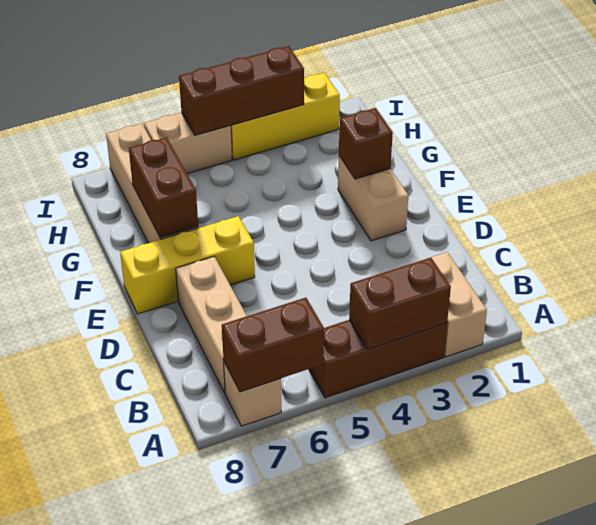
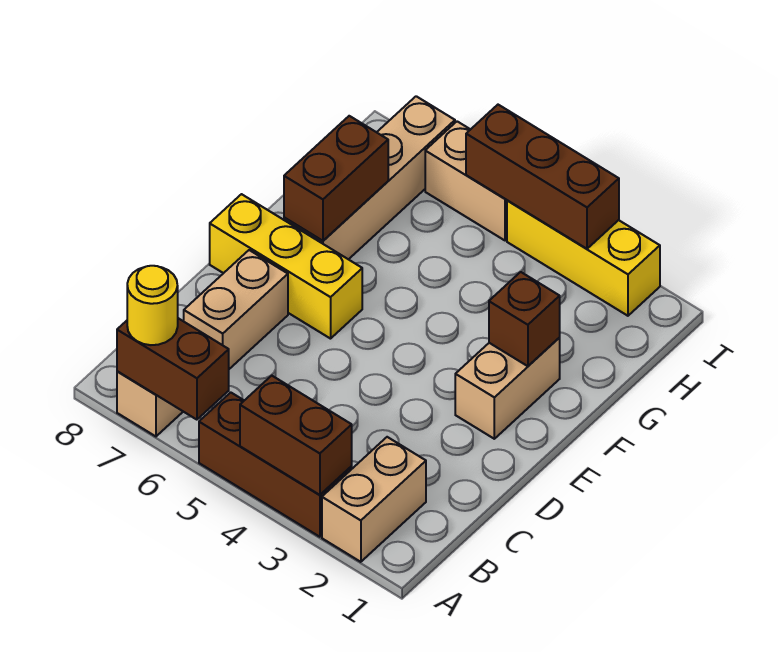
none -> yellow 1x1 round brick [127,266,178,345]
tan 1x3 brick [176,257,247,393] -> tan 1x2 brick [184,250,288,369]

